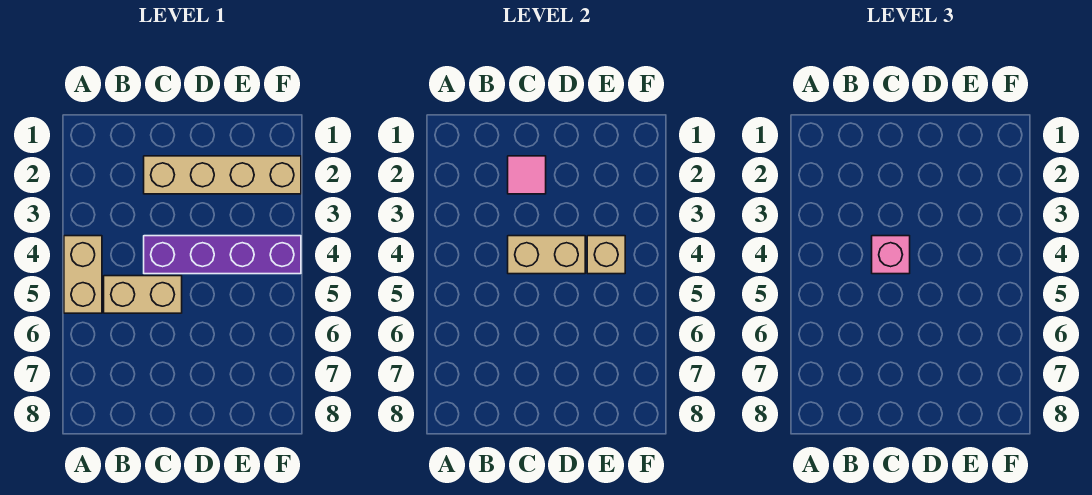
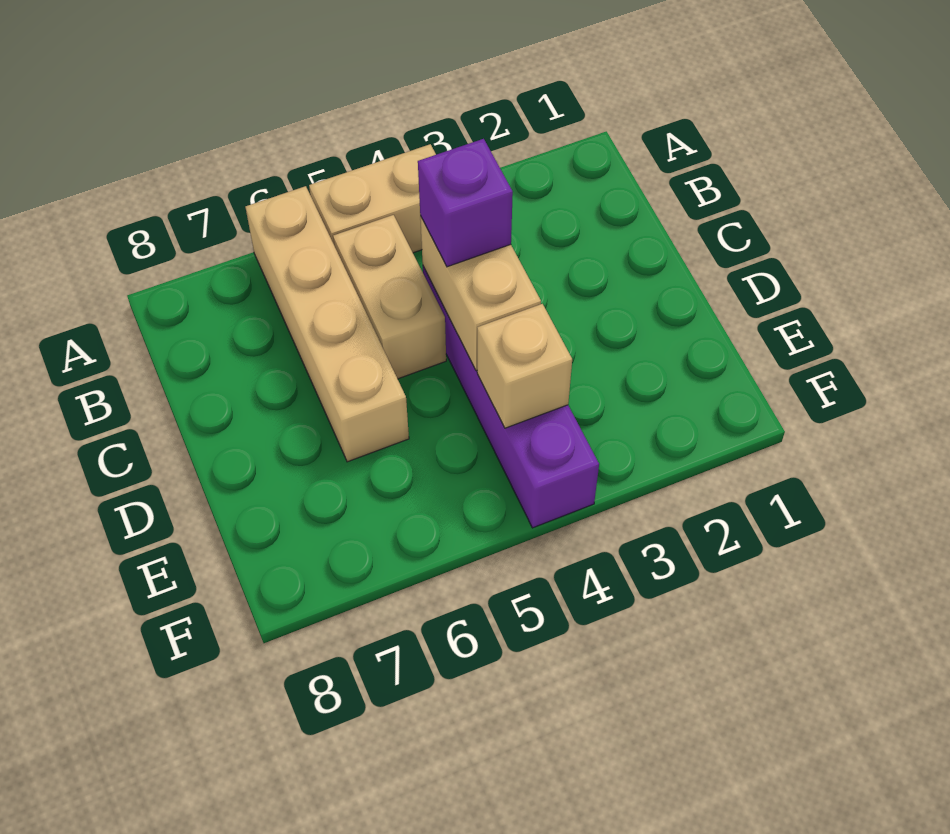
tan 1x4 brick [144,156,301,194] -> tan 1x4 brick moved to [246,186,409,462]
pink 1x1 tile [508,156,546,194] -> none
pink 1x1 brick [872,236,910,274] -> purple 1x1 brick [418,139,513,267]

